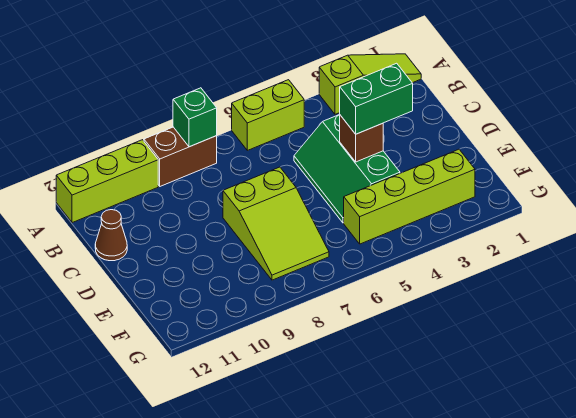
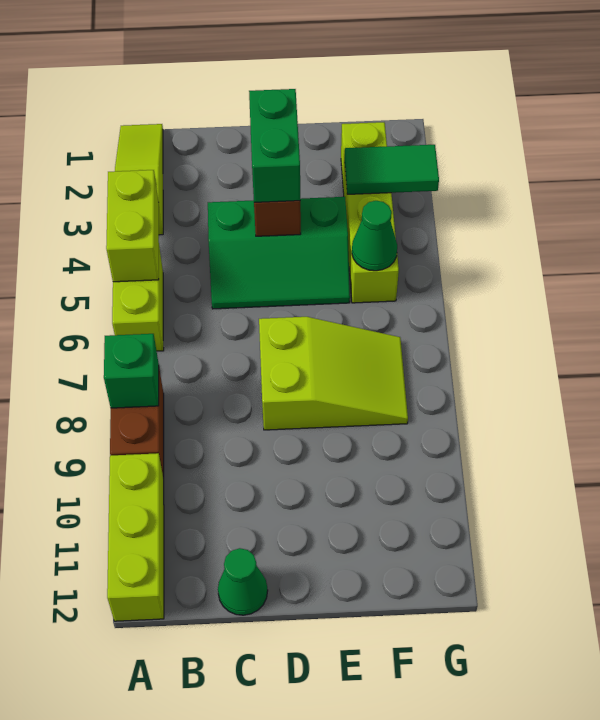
none -> lime 1x2 brick [106,170,159,282]
brown 1x1 cone [95,210,127,261] -> green 1x1 cone [218,548,268,615]
none -> green 1x2 tile [345,145,439,194]
none -> green 1x1 cone [352,201,397,271]

